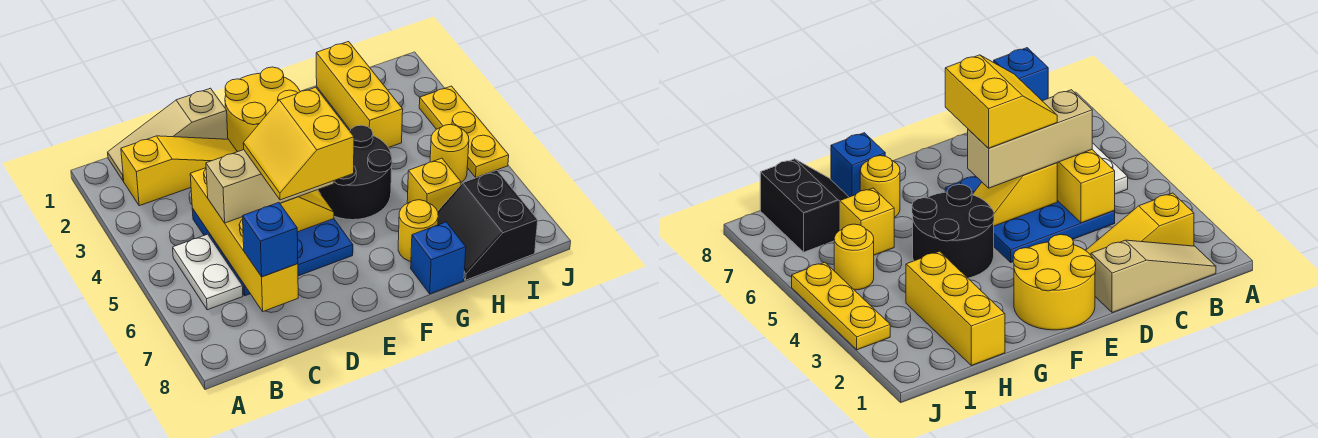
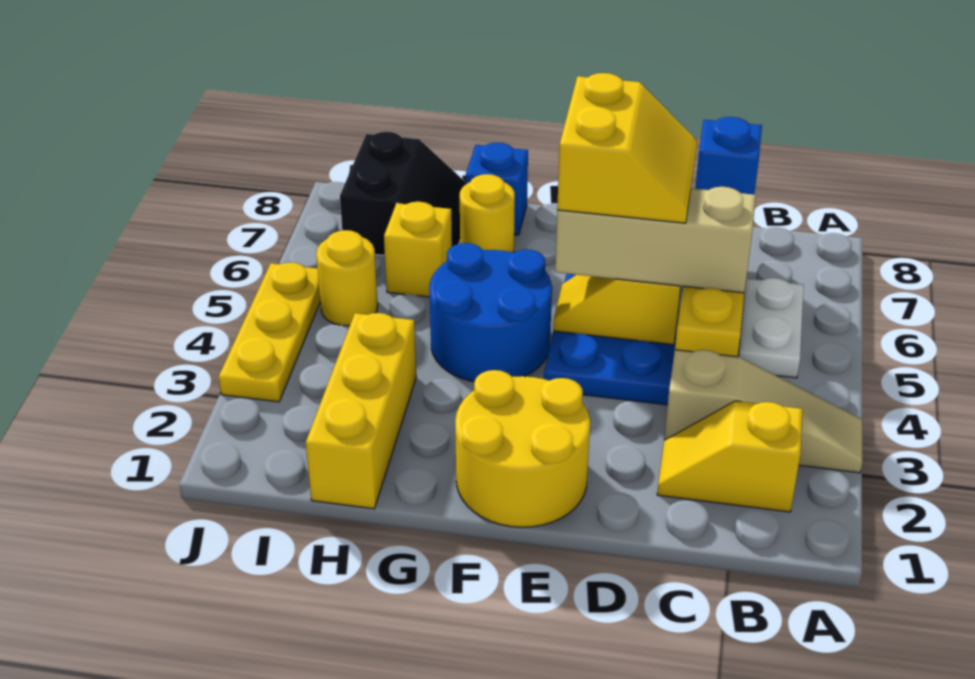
tan 1x3 slope [108,88,228,181] -> tan 1x3 slope moved to [664,350,862,473]
yellow 1x3 slope [121,136,237,206] -> yellow 1x2 slope [657,401,803,512]
black 2x2 round brick [318,125,392,220] -> blue 2x2 round brick [429,243,552,382]

